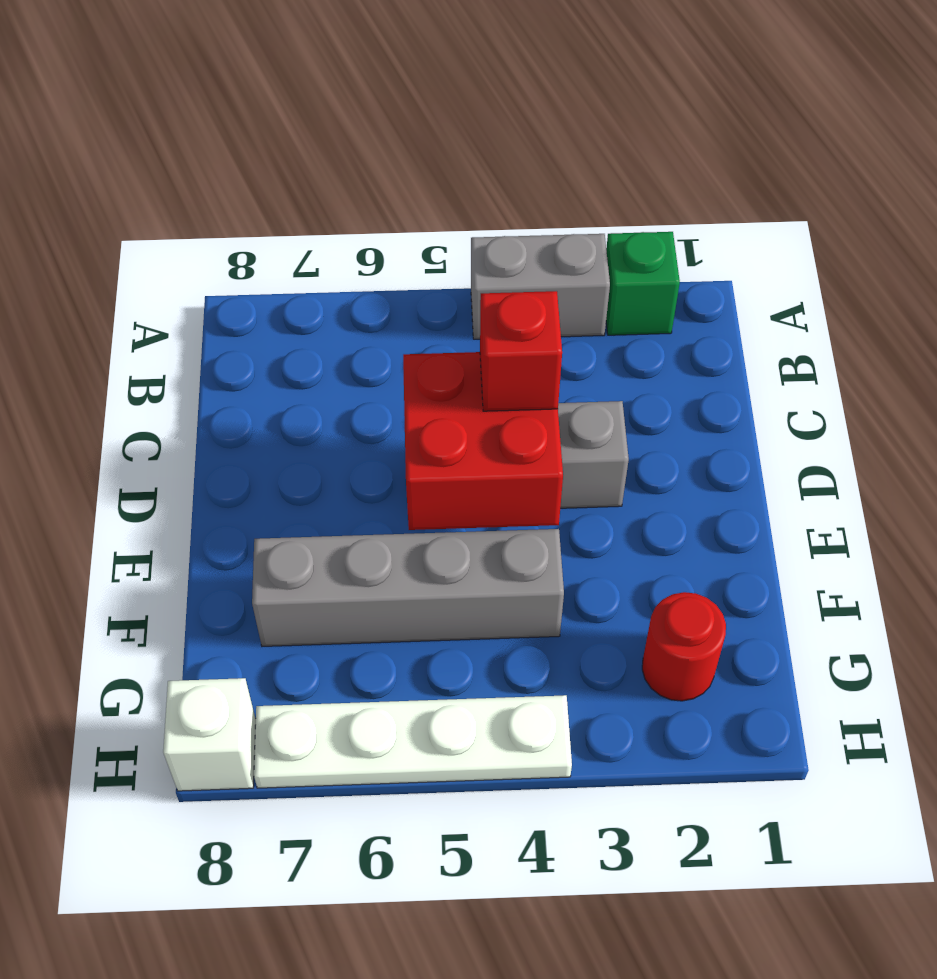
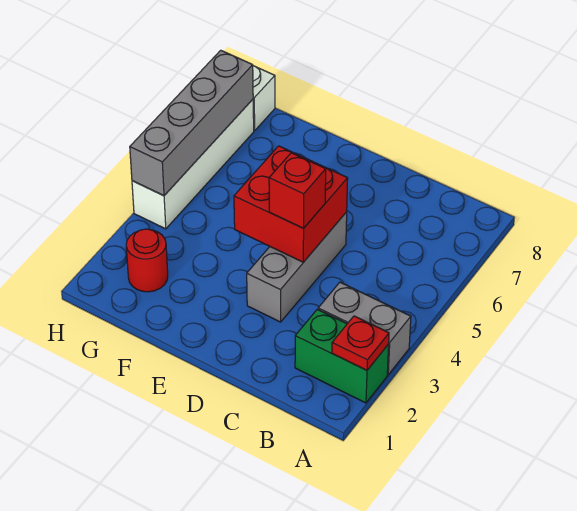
green 1x1 brick [606,232,680,335] -> green 1x2 brick [295,309,389,403]
none -> red 1x1 plate [332,316,389,370]
grey 1x2 brick [471,234,610,339] -> grey 1x2 brick turned to [318,282,411,375]
grey 1x4 brick [252,529,564,646] -> grey 1x4 brick moved to [130,50,253,196]
white 1x4 plate [254,695,572,788] -> white 1x4 brick [132,99,254,229]

